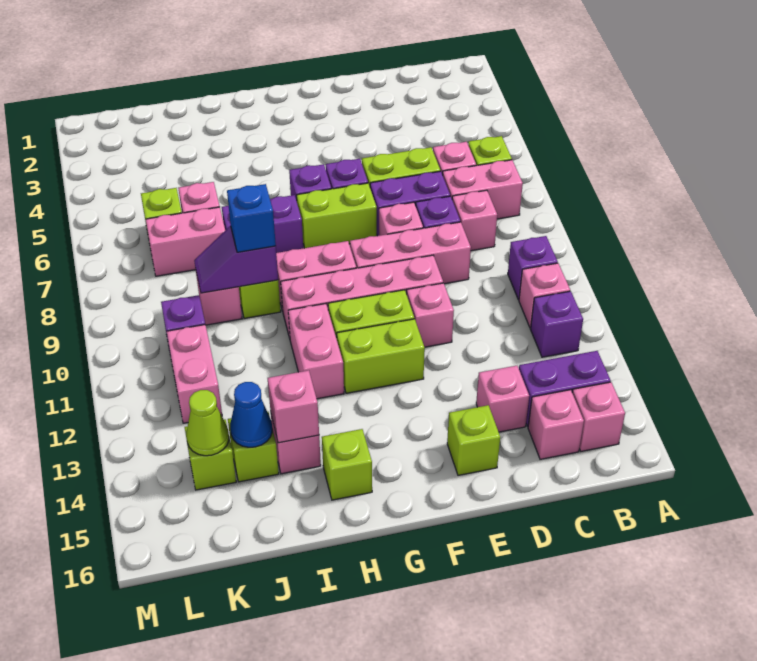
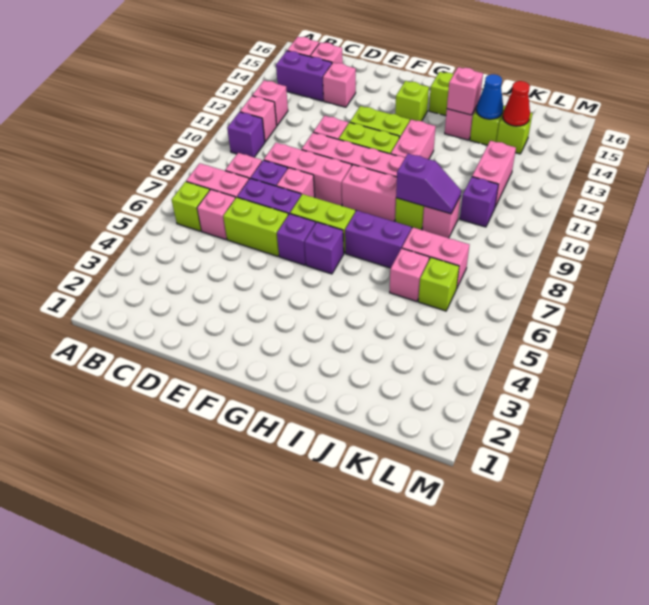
purple 1x1 brick [531,291,583,357] -> pink 1x1 brick [252,80,288,125]
lime 1x1 brick [447,405,500,475] -> lime 1x1 brick moved to [395,81,429,121]
blue 1x1 brick [227,184,276,252] -> none
lime 1x1 cone [187,390,229,456] -> red 1x1 cone [503,81,530,126]

